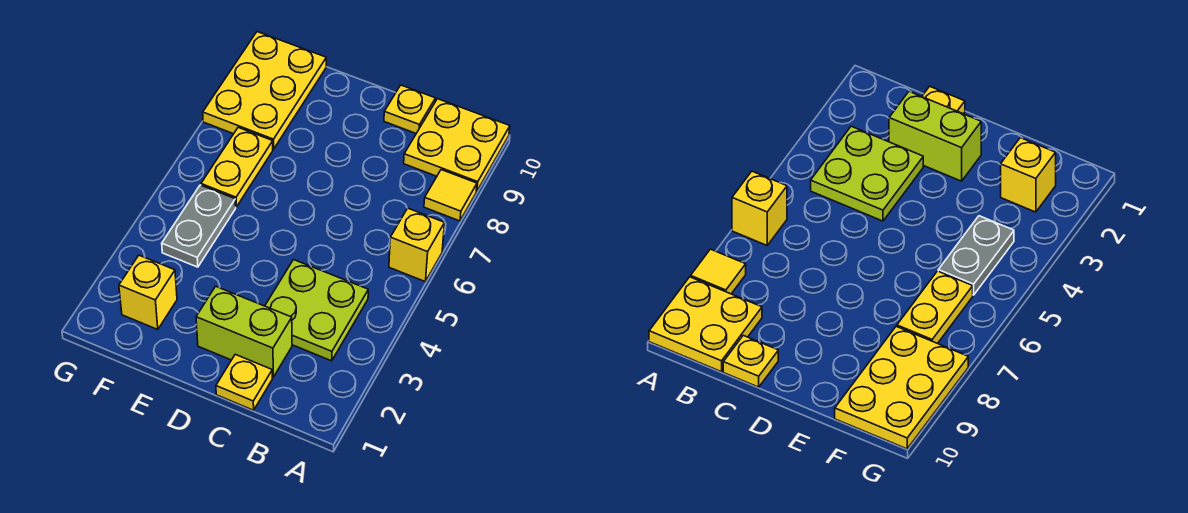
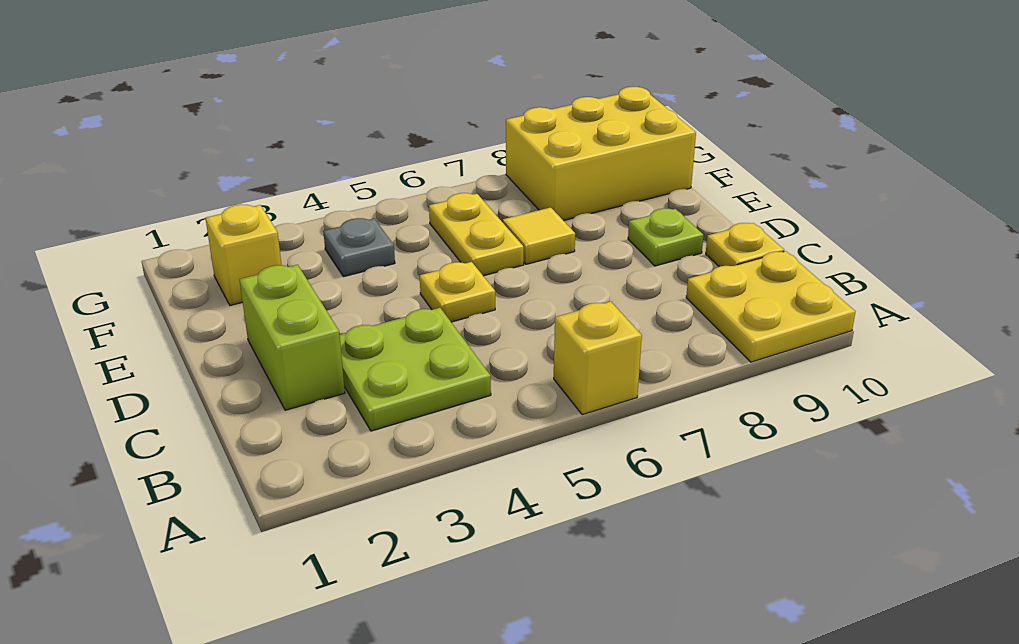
yellow 1x1 tile [424,170,477,221] -> yellow 1x1 tile moved to [503,207,575,264]
yellow 1x1 plate [216,354,272,410] -> yellow 1x1 plate moved to [420,262,495,322]
none -> lime 1x1 plate [628,208,704,266]
grey 1x2 plate [162,185,236,267] -> grey 1x1 plate [323,218,395,277]
yellow 1x2 plate [201,127,273,207] -> yellow 1x2 plate turned to [429,193,524,276]
yellow 2x3 plate [203,32,326,149] -> yellow 2x3 brick [506,87,696,221]

